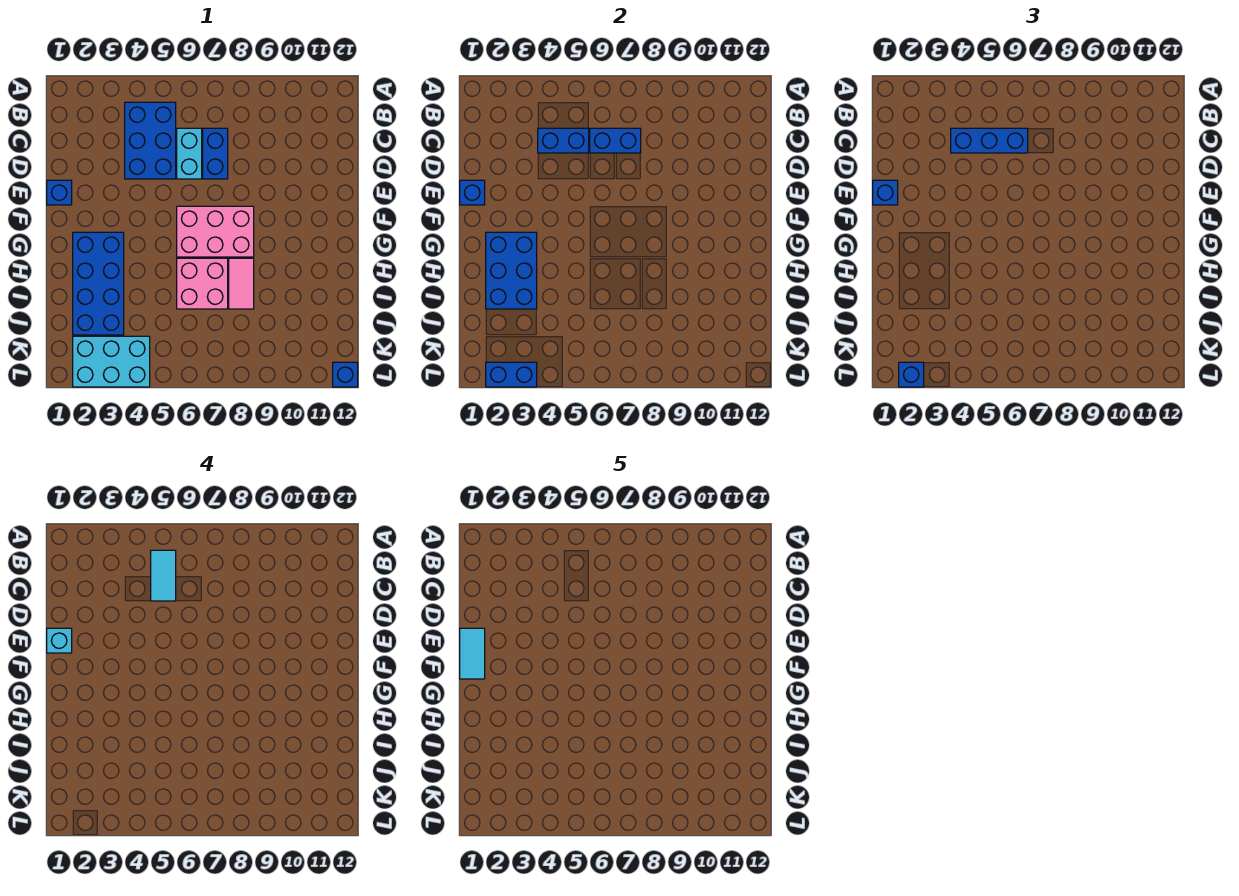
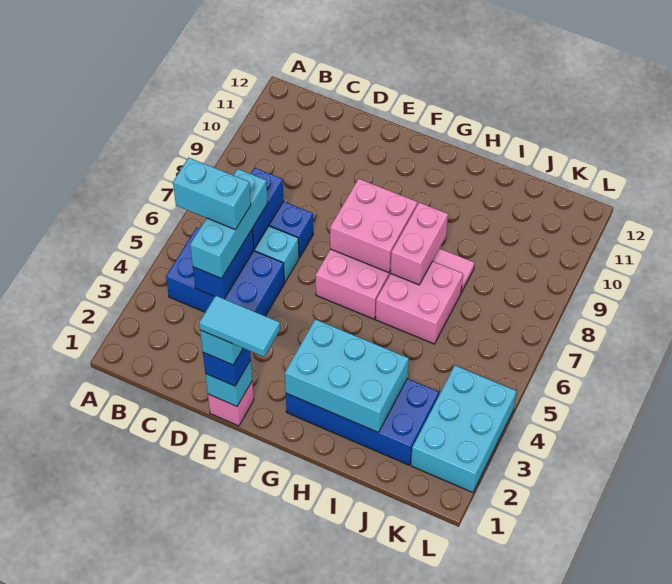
cyan 1x2 tile [151,550,176,601] -> cyan 1x2 brick [173,158,251,230]
blue 1x3 brick [951,128,1028,153] -> cyan 1x3 brick [190,169,268,279]
blue 1x1 brick [47,180,72,205] -> pink 1x1 brick [208,382,254,426]
blue 1x1 brick [460,180,485,205] -> cyan 1x1 brick [205,361,252,406]
none -> pink 2x2 brick [330,179,417,273]
blue 2x3 brick [486,232,537,309] -> cyan 2x3 brick [285,319,409,433]
none -> pink 1x2 brick [390,203,448,285]
blue 1x2 brick [486,362,537,387] -> none
blue 1x1 brick [899,362,924,387] -> none
blue 1x1 brick [333,362,358,387] -> none

